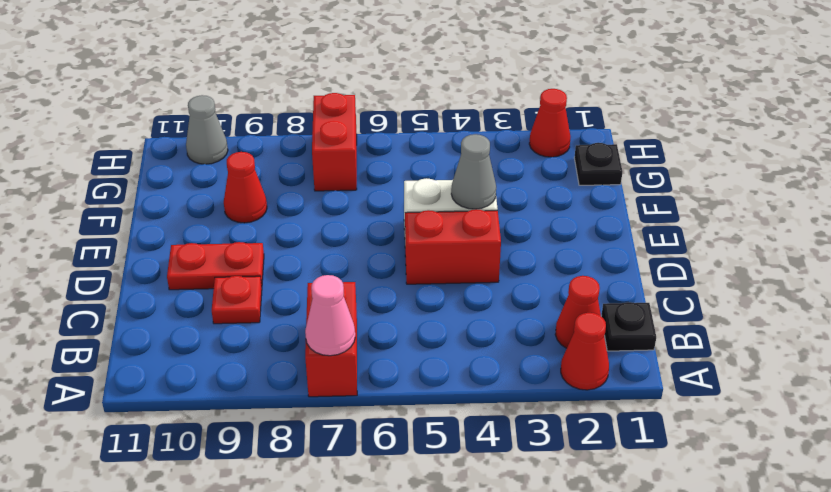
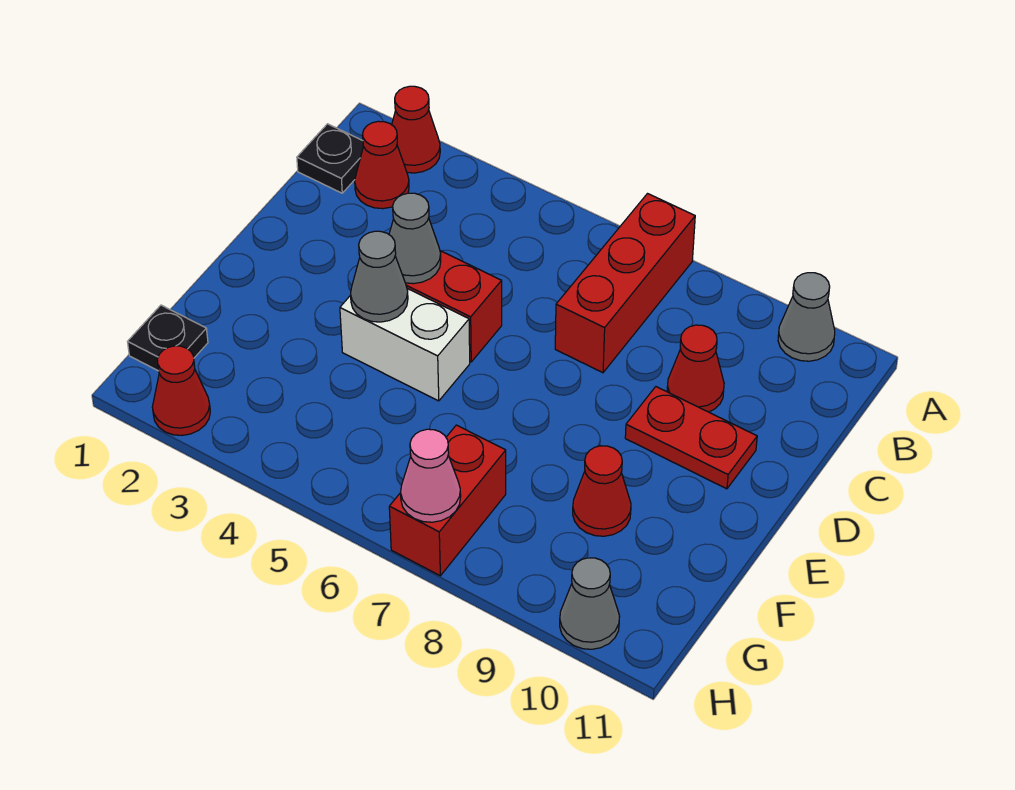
red 1x2 brick [305,282,357,397] -> red 1x3 brick [555,194,695,373]
pink 1x1 cone [305,275,355,356] -> pink 1x1 cone moved to [401,429,461,522]
none -> grey 1x1 cone [778,273,835,361]
red 1x1 plate [212,276,262,324] -> red 1x1 cone [667,325,724,412]
none -> grey 1x1 cone [389,193,441,284]

